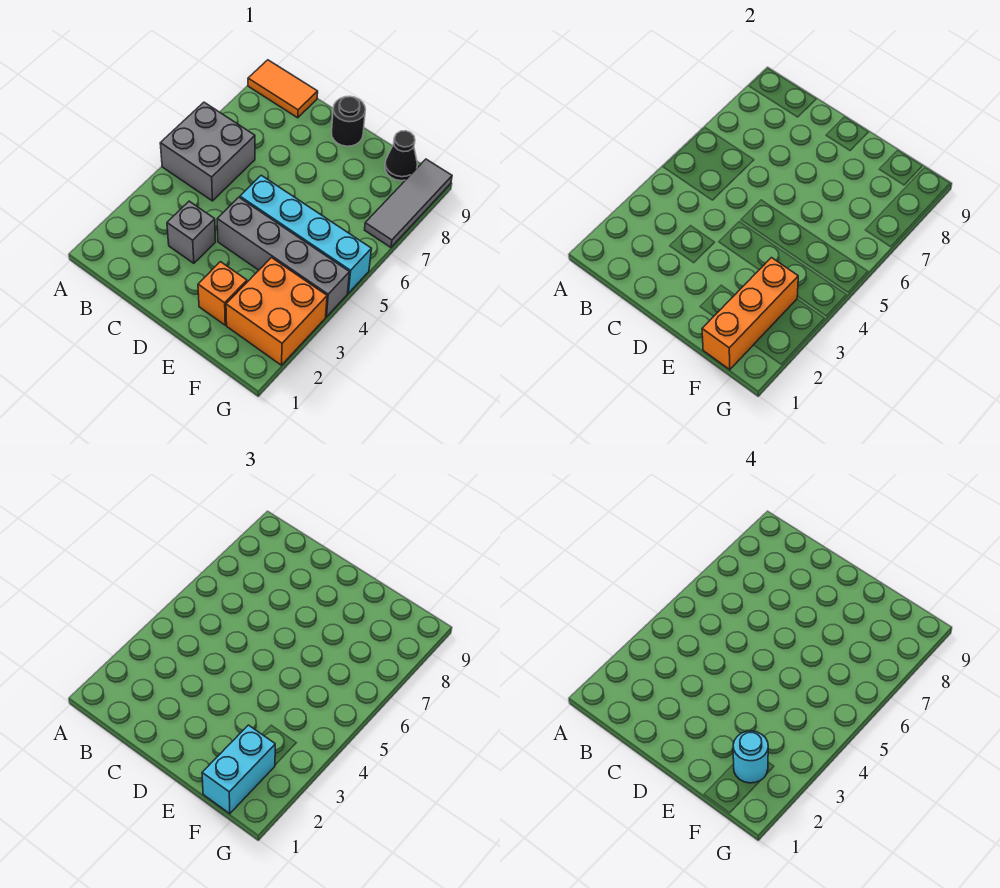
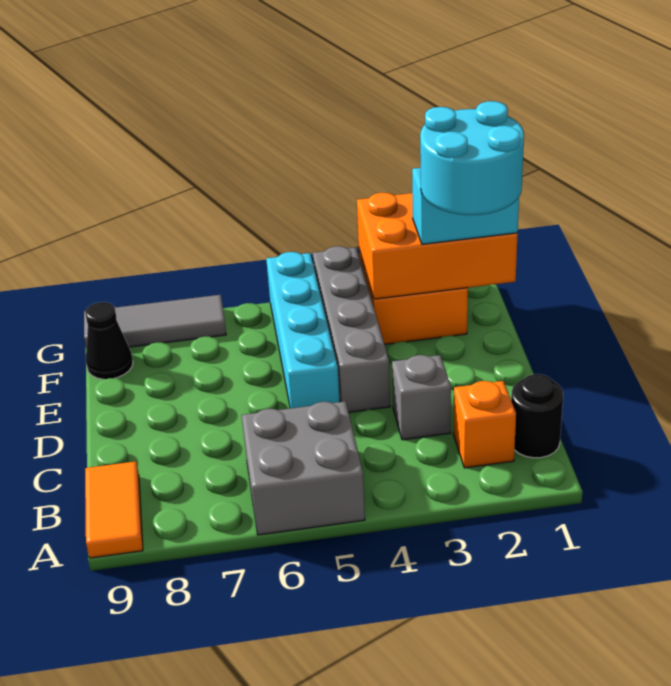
black 1x1 round brick [332,96,365,146] -> black 1x1 round brick moved to [511,374,563,458]
orange 1x1 brick [198,262,247,325] -> orange 1x1 brick moved to [453,381,516,468]
orange 1x3 brick [702,258,798,370] -> orange 2x3 brick [357,193,518,299]
cyan 1x1 round brick [733,731,768,783] -> cyan 2x2 round brick [420,101,524,215]

